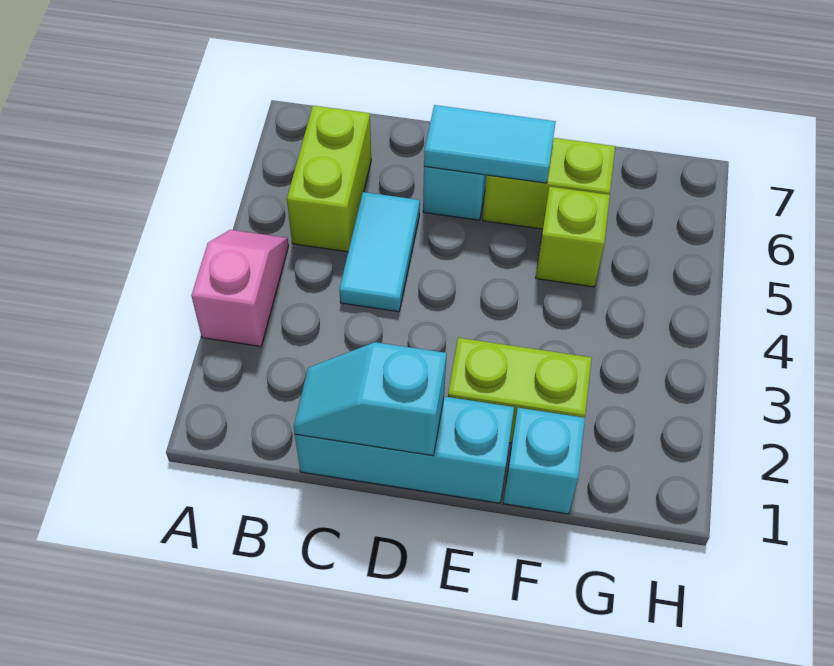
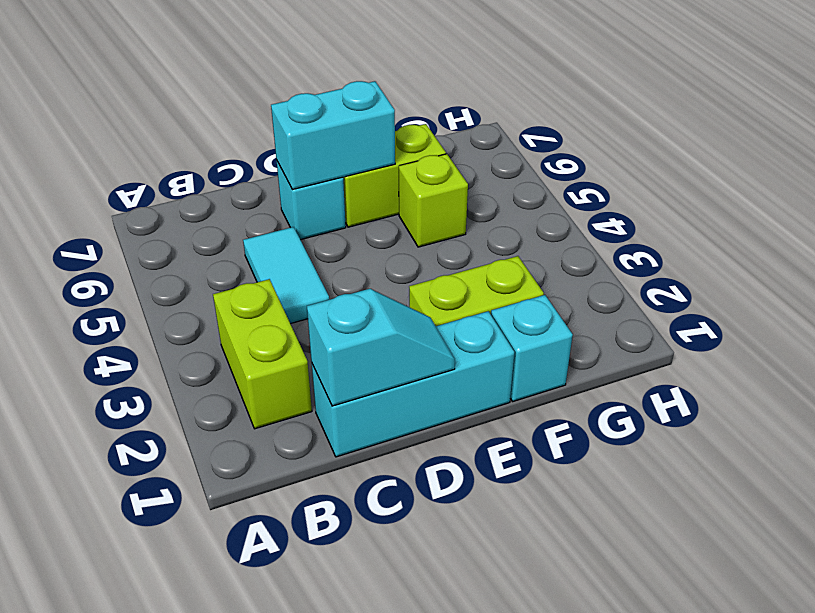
pink 1x2 slope [191,230,289,346] -> none
lime 1x2 brick [287,106,371,252] -> lime 1x2 brick moved to [213,279,312,429]
cyan 1x2 slope [294,342,447,456] -> cyan 1x2 slope turned to [307,289,455,406]
cyan 1x2 tile [424,105,556,183] -> cyan 1x2 brick [271,81,395,190]

